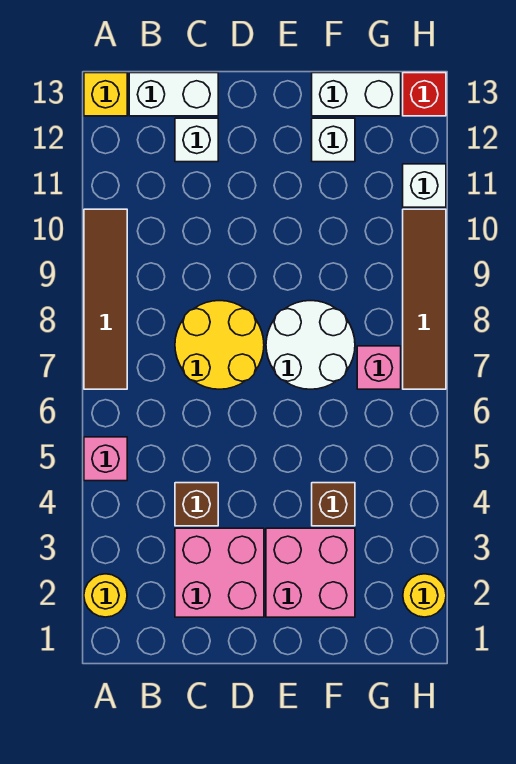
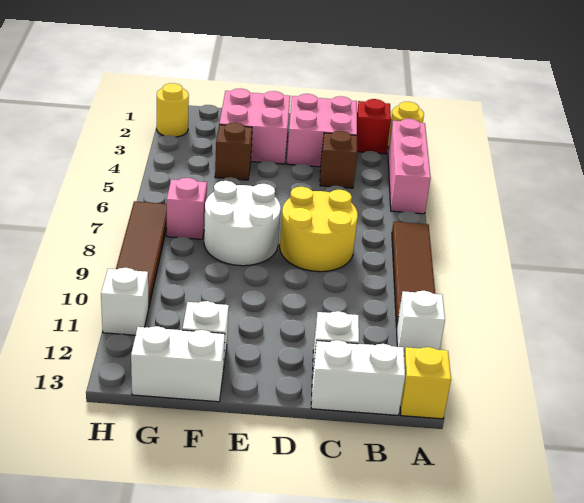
pink 1x1 brick [84,437,127,481] -> pink 1x3 brick [388,119,431,214]
none -> white 1x1 brick [397,291,445,355]
red 1x1 brick [403,73,446,116] -> red 1x1 brick moved to [357,99,391,154]

